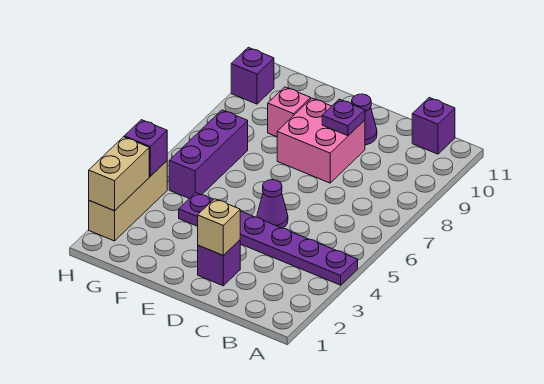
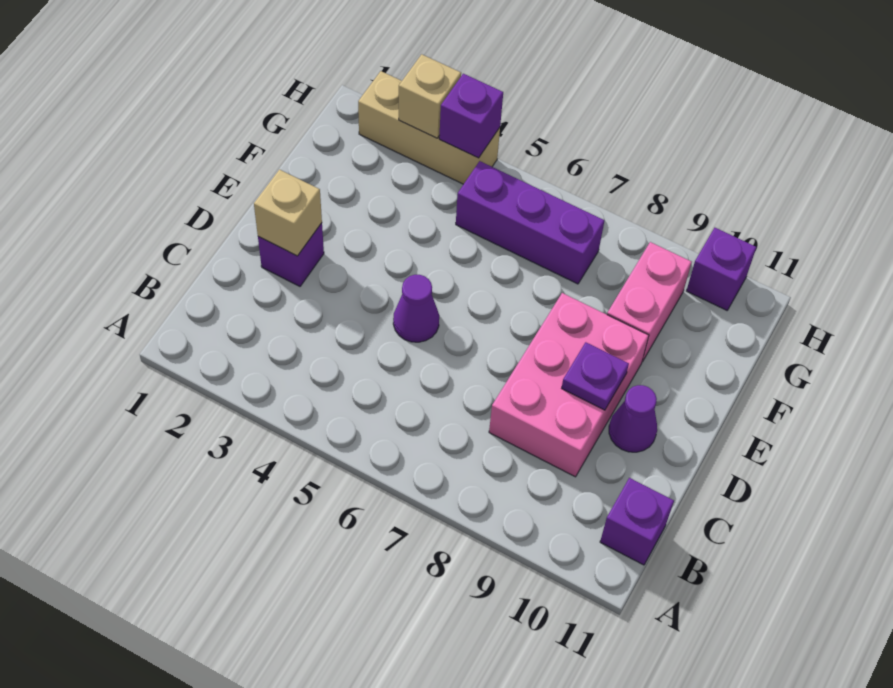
purple 1x6 plate [179,193,358,285] -> none
pink 2x2 brick [277,98,365,183] -> pink 2x3 brick [489,293,649,477]
pink 1x1 brick [268,87,311,137] -> pink 1x2 brick [607,242,692,362]
tan 1x2 brick [89,137,149,211] -> tan 1x1 brick [399,54,461,138]

